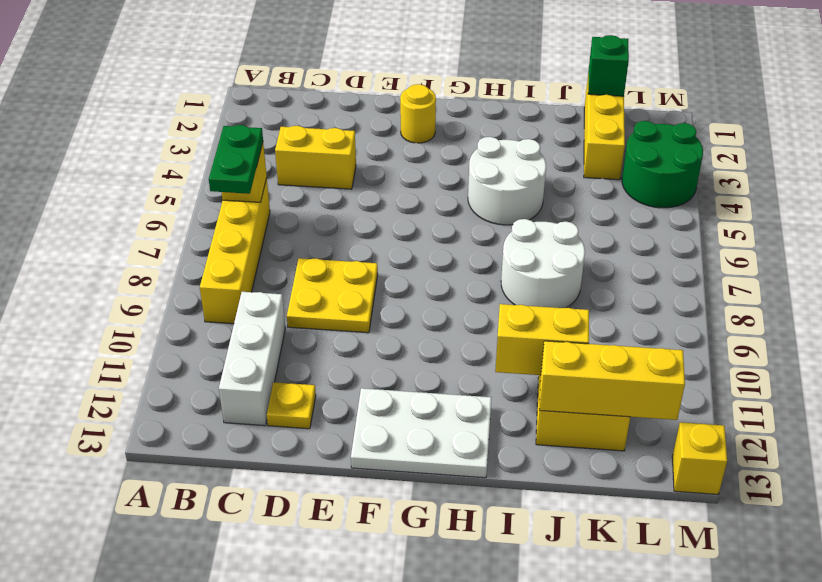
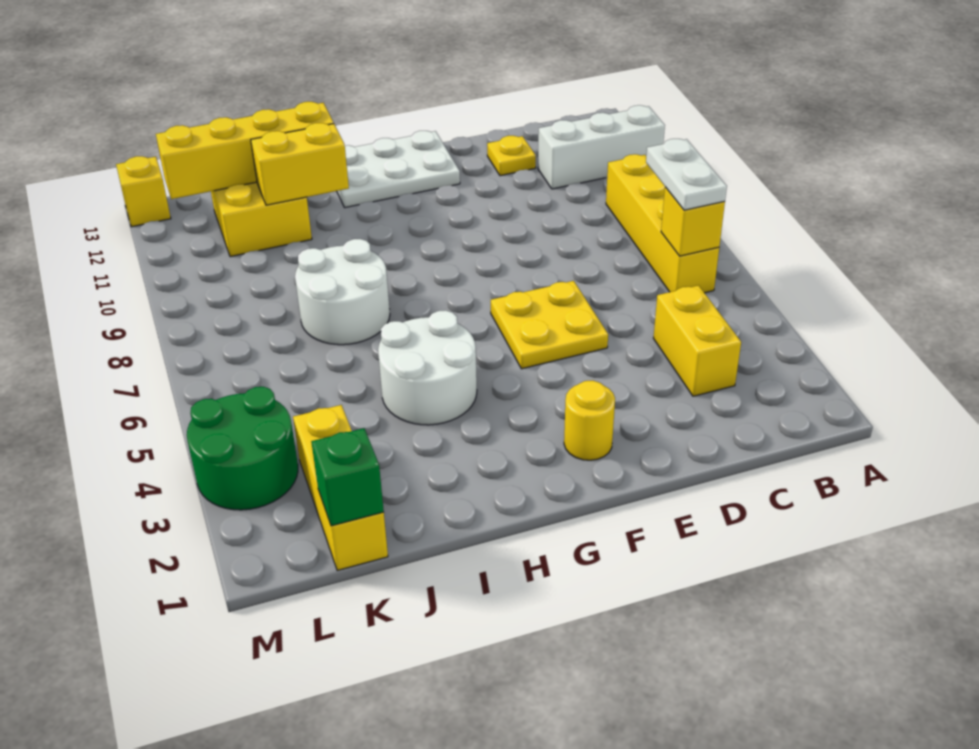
green 1x2 plate [209,125,263,194] -> white 1x2 plate [646,139,727,210]
yellow 1x2 brick [275,126,356,189] -> yellow 1x2 brick turned to [653,285,741,396]
white 1x3 brick [219,292,285,426] -> white 1x3 brick turned to [538,105,665,189]
yellow 2x2 plate [287,258,378,333] -> yellow 2x2 plate moved to [491,281,608,369]
yellow 1x3 brick [539,341,685,420] -> yellow 1x4 brick [156,102,334,199]

